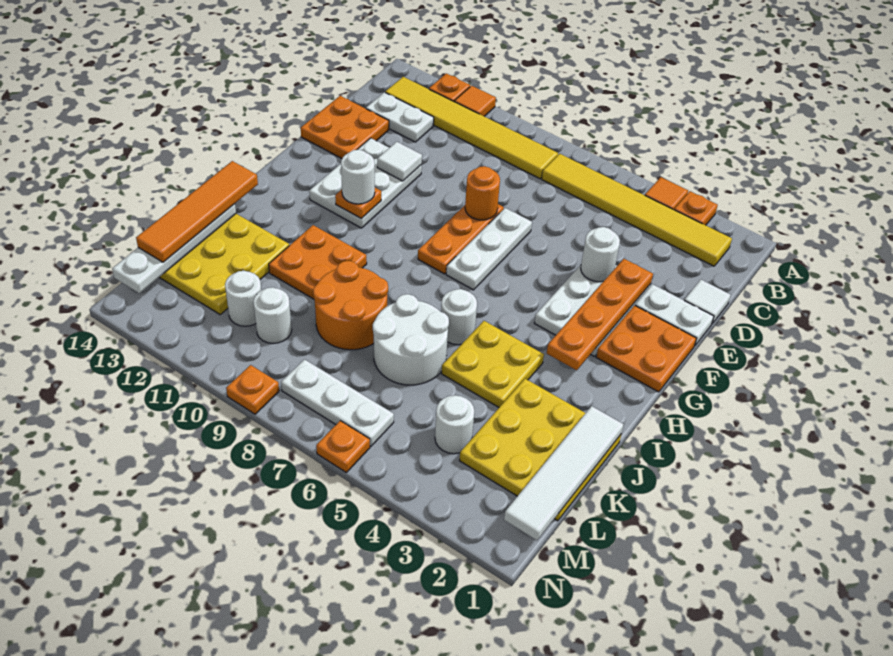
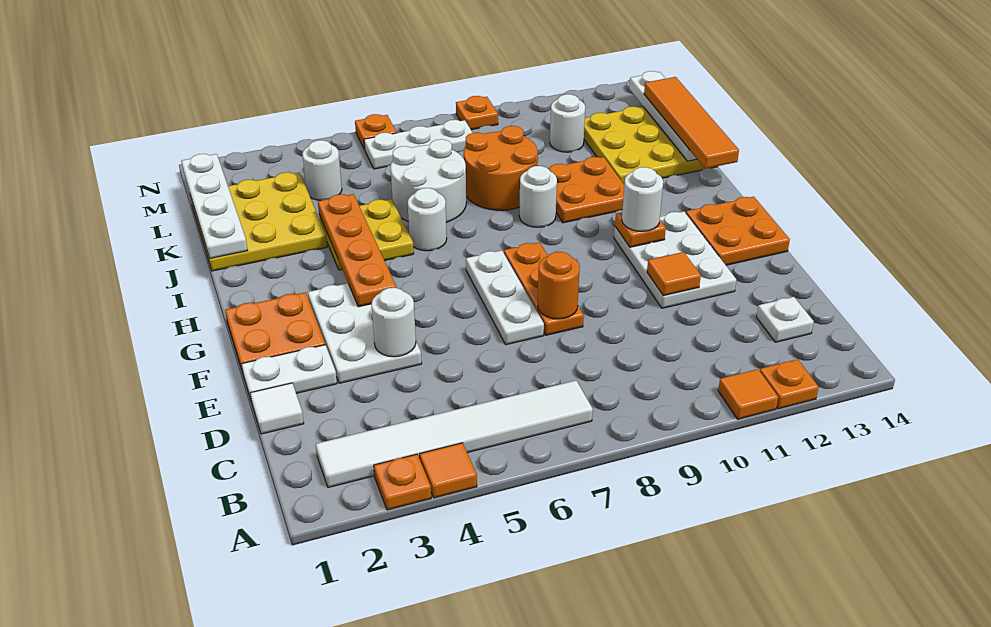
yellow 1x6 tile [542,154,732,266] -> white 1x6 tile [316,381,593,488]
yellow 1x6 tile [385,77,558,179] -> none
white 1x2 plate [366,92,434,142] -> white 1x1 plate [756,297,814,342]
orange 2x2 plate [301,96,389,159] -> orange 2x2 plate moved to [686,197,790,265]
orange 1x4 plate [547,259,653,370] -> orange 1x4 plate moved to [318,194,396,307]
white 1x1 tile [377,142,422,181] -> orange 1x1 tile [647,252,701,296]
white 1x4 tile [504,406,624,540] -> white 1x4 plate [182,154,248,258]
white 1x1 round brick [253,287,292,343] -> white 1x1 round brick moved to [519,166,557,227]

